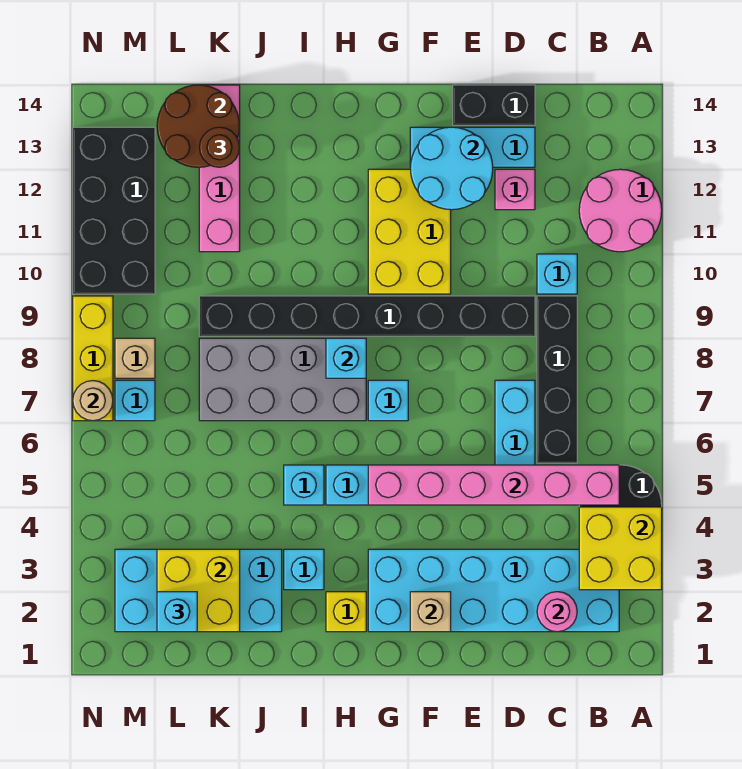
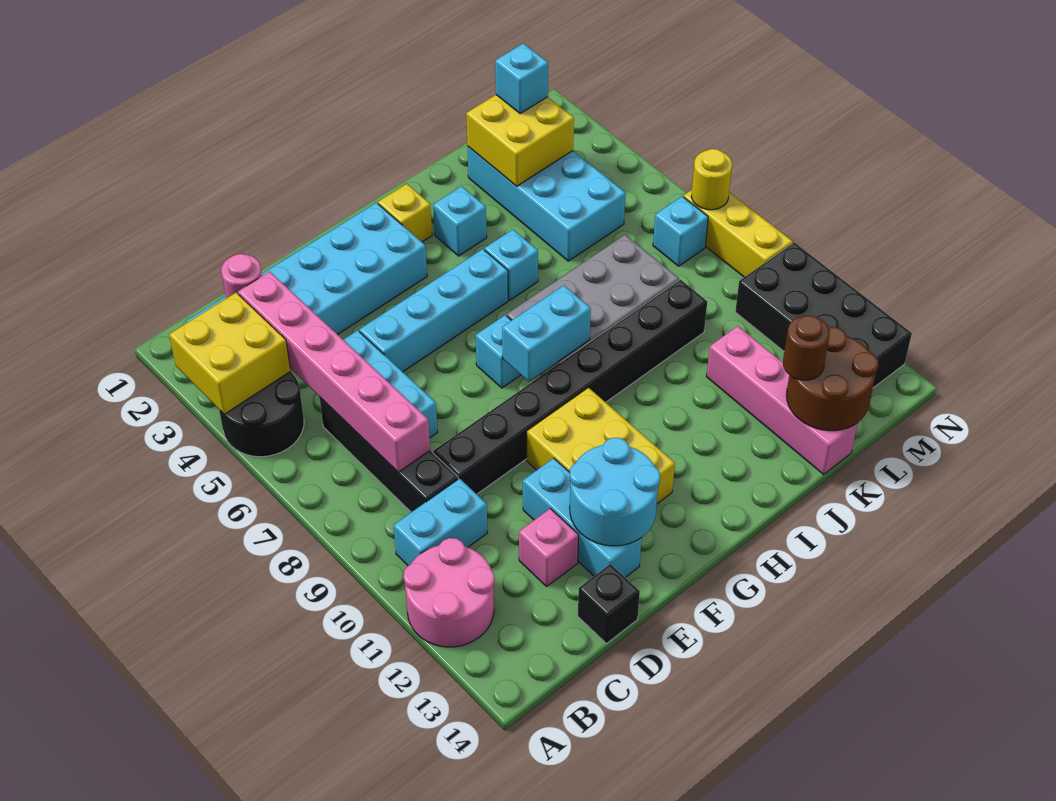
pink 1x6 brick [368,465,619,505] -> pink 1x6 brick turned to [238,272,430,472]
cyan 1x1 brick [537,254,577,294] -> cyan 1x2 brick [393,478,488,565]
cyan 1x3 brick [410,127,535,167] -> cyan 1x3 brick turned to [523,458,642,577]
black 1x2 brick [453,85,535,125] -> black 1x1 brick [578,564,640,644]
tan 1x1 brick [410,592,451,632] -> none
cyan 1x1 brick [326,338,366,378] -> cyan 1x2 brick [502,285,591,382]
cyan 2x4 brick [115,549,282,632] -> cyan 2x4 brick turned to [468,147,626,261]
tan 1x1 brick [115,338,155,378] -> none
tan 1x1 round brick [73,381,113,421] -> yellow 1x1 round brick [691,149,732,210]

